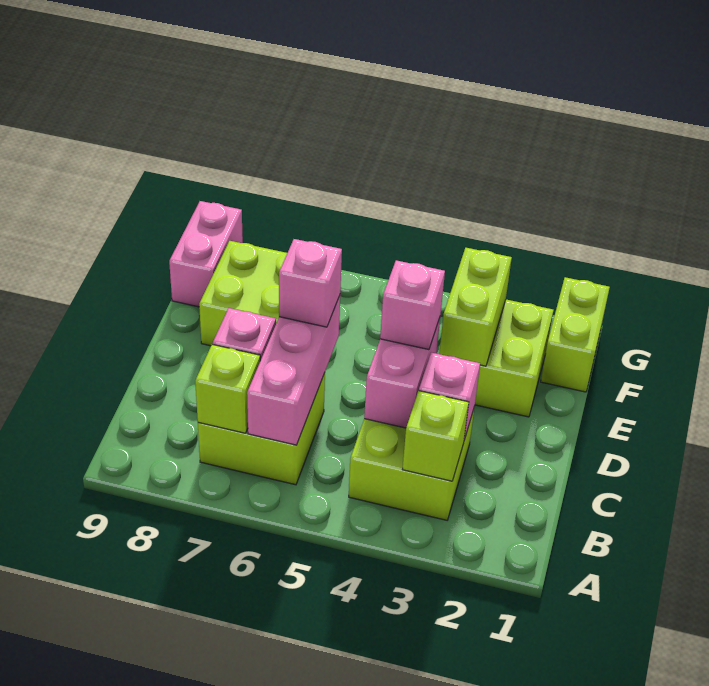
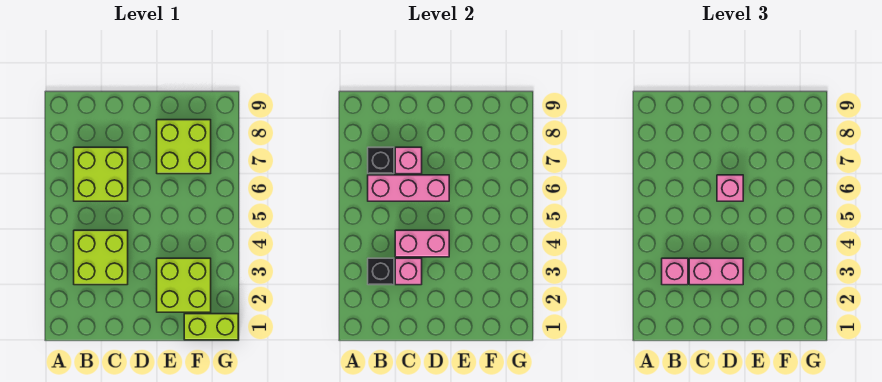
lime 1x1 brick [402,391,469,481] -> black 1x1 brick [368,258,394,285]
lime 1x1 brick [195,344,260,433] -> black 1x1 brick [368,147,394,174]
pink 1x1 brick [380,260,445,350] -> pink 1x1 brick moved to [662,258,688,285]
lime 1x2 brick [439,248,512,366] -> none
pink 1x2 brick [169,201,243,307] -> pink 1x2 brick moved to [689,258,743,285]

